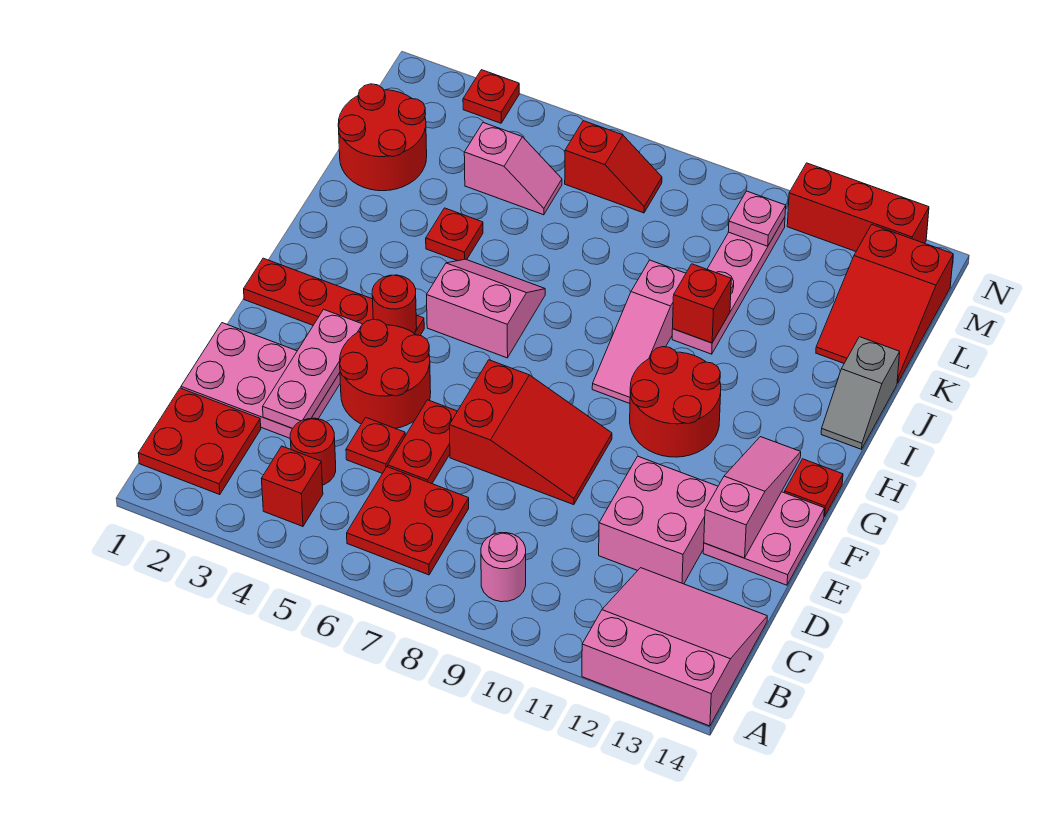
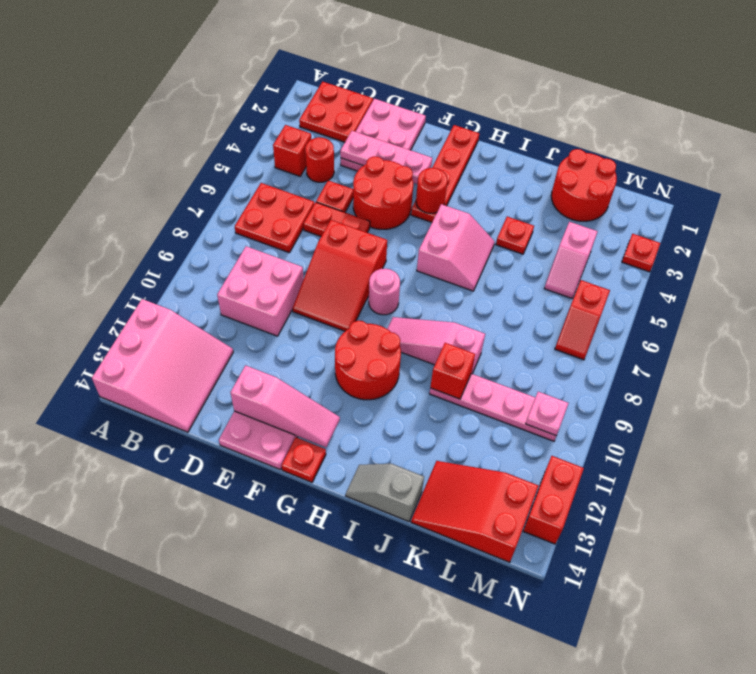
pink 1x1 round brick [481,533,526,602] -> pink 1x1 round brick moved to [369,269,400,315]
pink 2x2 brick [599,456,718,584] -> pink 2x2 brick moved to [217,246,304,336]
red 1x3 brick [787,163,929,251] -> red 1x2 brick [523,456,584,544]

